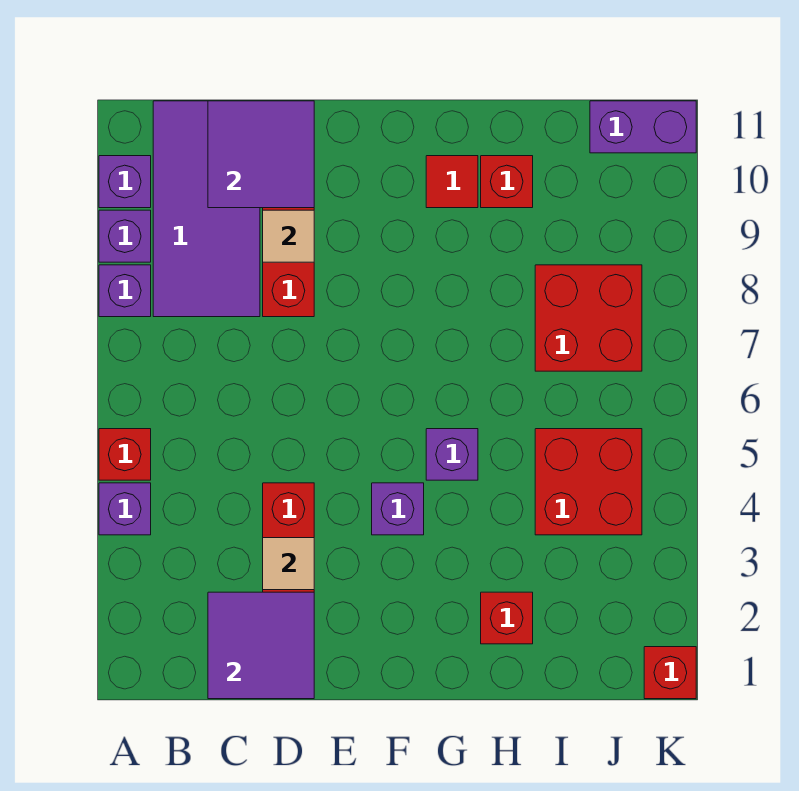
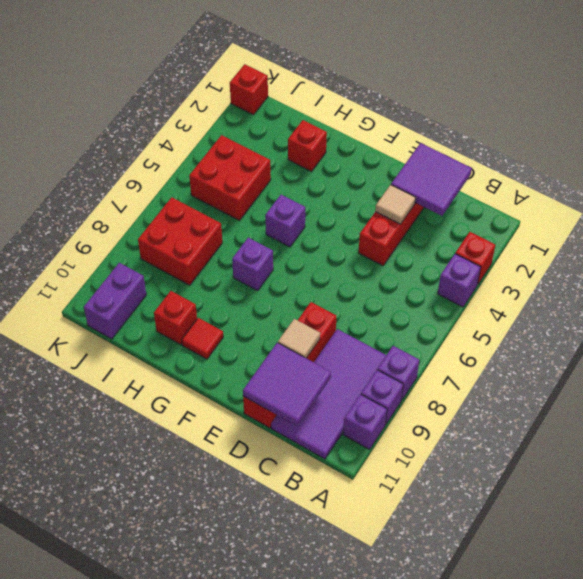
red 1x1 brick [99,429,151,480] -> red 1x1 brick moved to [455,232,495,285]
purple 1x1 brick [372,483,424,535] -> purple 1x1 brick moved to [232,238,273,291]
purple 1x2 brick [590,101,696,153] -> purple 1x2 brick turned to [84,263,146,339]

